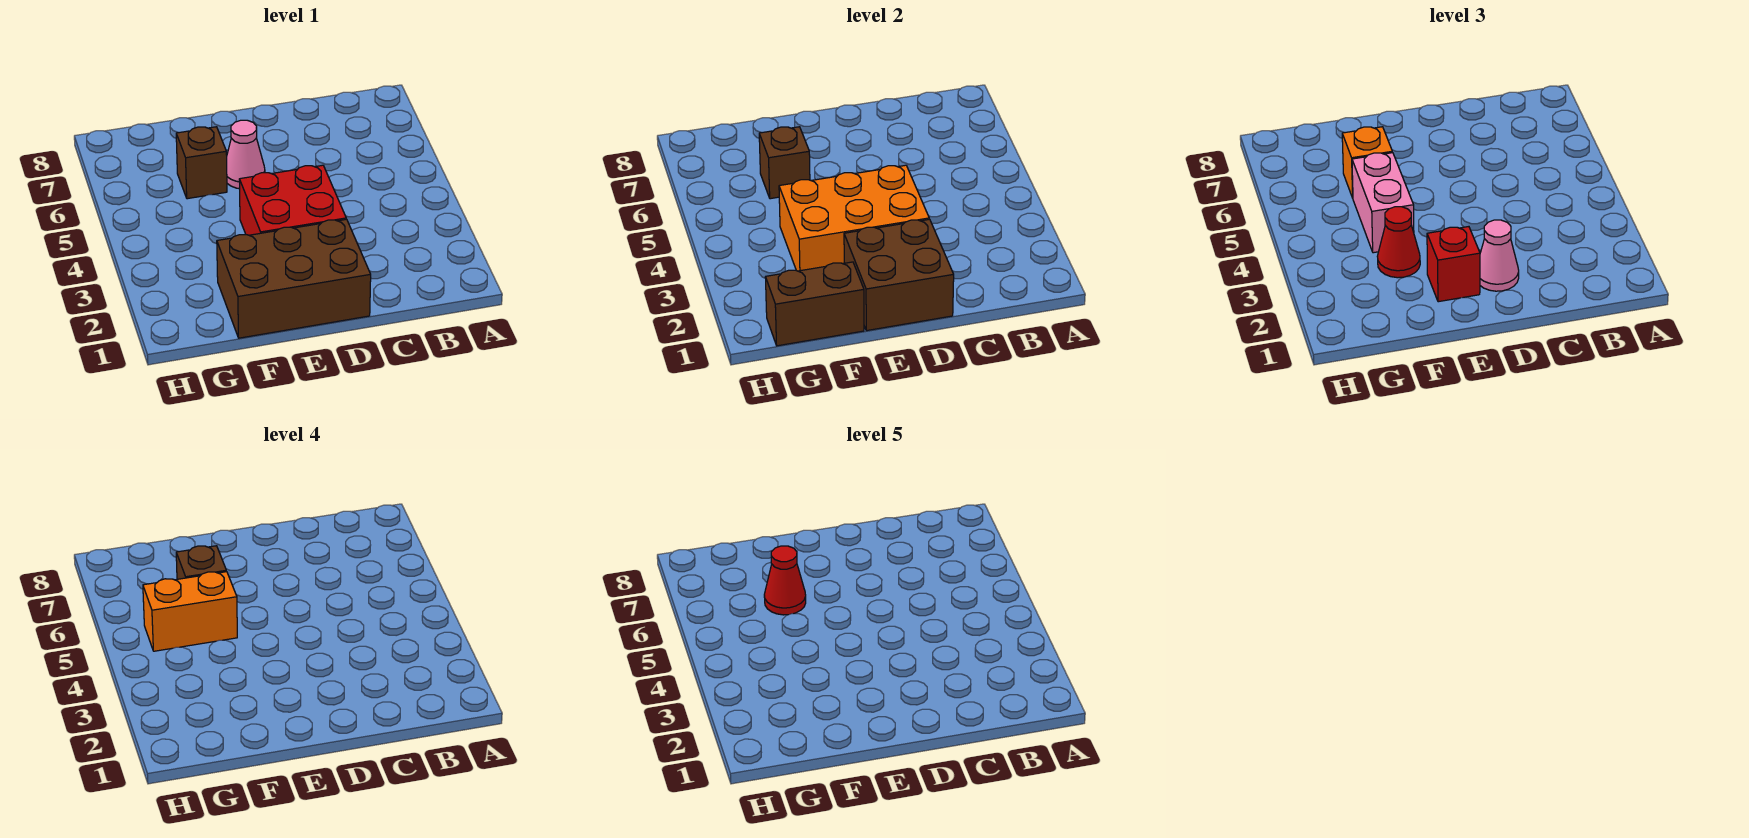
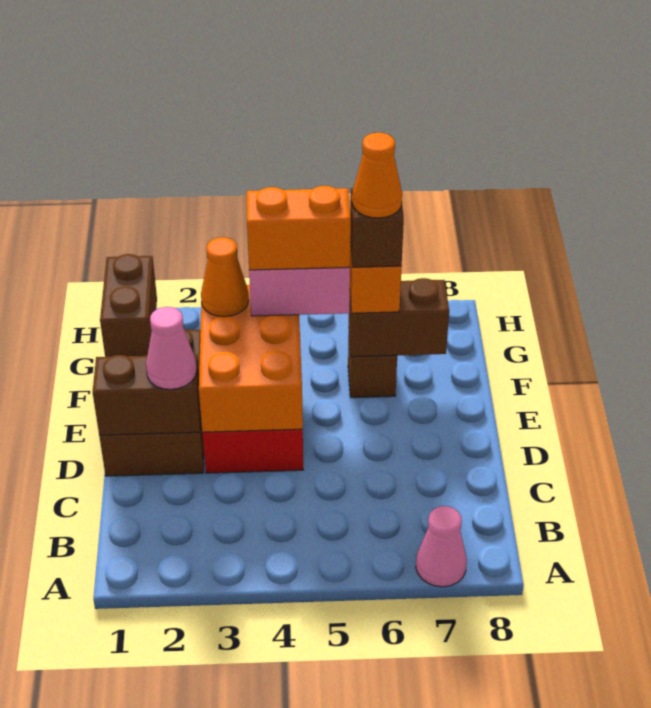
brown 2x2 brick [844,219,954,331] -> brown 1x2 brick [93,354,201,435]
red 1x1 brick [1427,227,1480,302] -> none
pink 1x1 cone [227,120,265,189] -> pink 1x1 cone moved to [416,506,467,587]
red 1x1 cone [1377,207,1420,278] -> orange 1x1 cone [201,237,249,317]
orange 1x2 brick [143,572,237,651] -> orange 1x2 brick turned to [247,186,351,270]
brown 1x1 brick [759,127,810,199] -> brown 1x2 brick [349,278,449,357]
red 1x1 cone [764,546,806,615] -> orange 1x1 cone [352,133,402,218]

